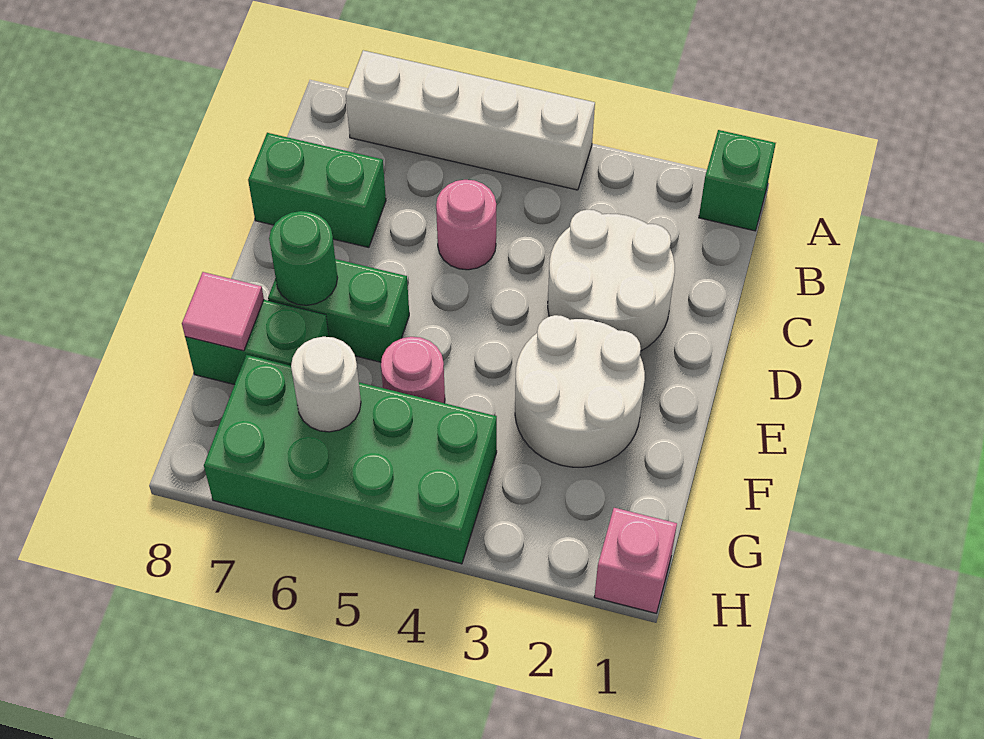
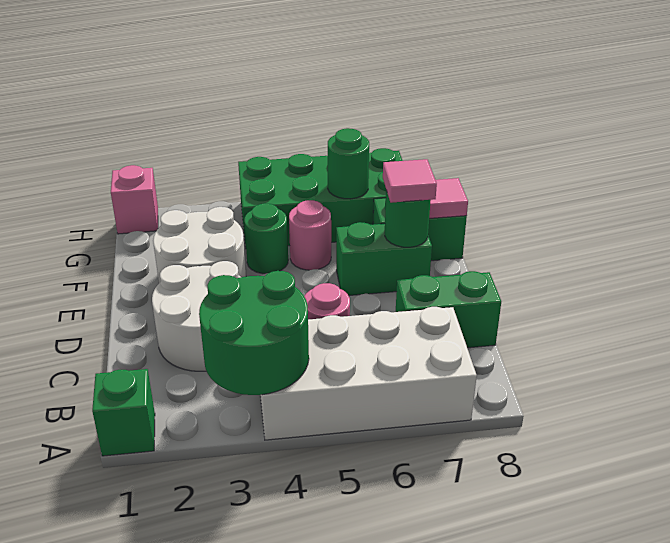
none -> green 2x2 round brick [199,271,309,395]
white 1x4 brick [346,50,595,190] -> white 2x4 brick [260,307,477,440]
none -> pink 1x1 tile [383,159,437,203]
none -> green 1x1 round brick [244,203,288,274]
white 1x1 round brick [291,337,361,432] -> green 1x1 round brick [328,128,369,199]

